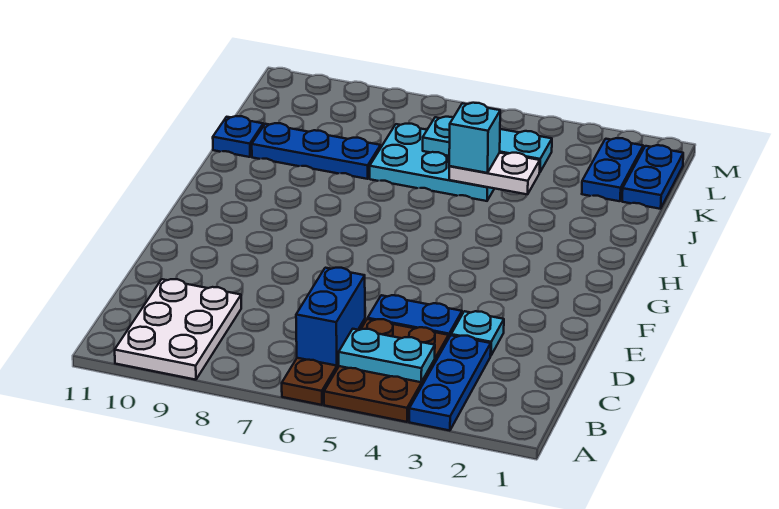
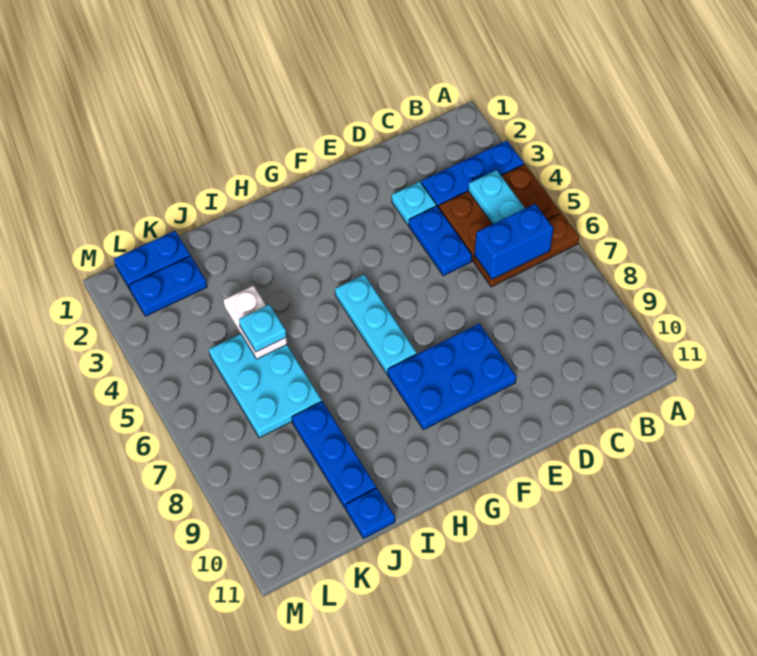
white 2x3 plate [115,279,241,380] -> none
none -> blue 2x3 plate [388,323,516,430]
cyan 1x1 brick [449,103,500,173] -> cyan 1x1 plate [239,304,286,352]
cyan 1x3 plate [423,117,552,172] -> cyan 1x3 plate moved to [335,275,417,374]

